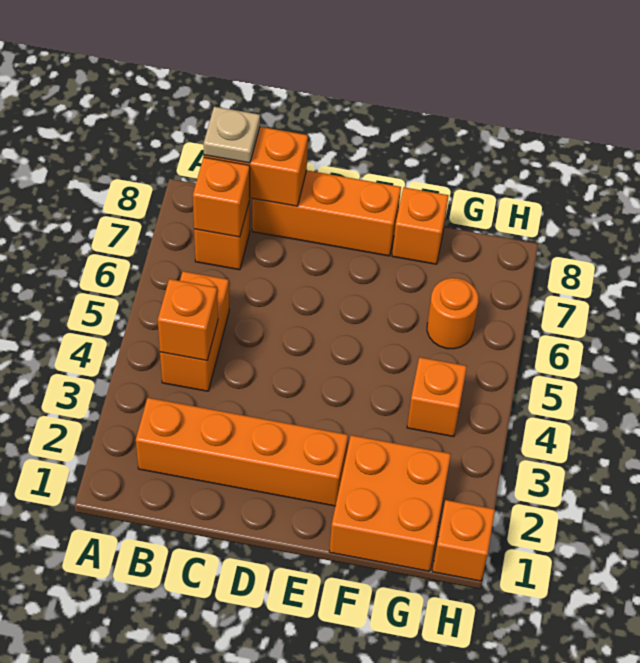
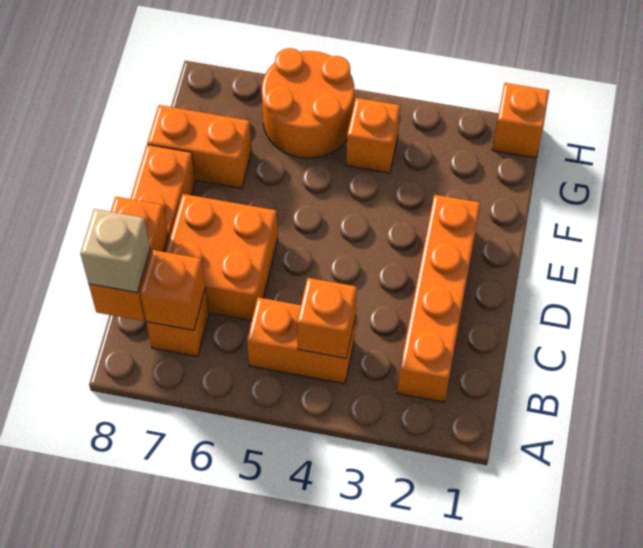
tan 1x1 plate [204,107,260,163] -> tan 1x1 brick [80,209,150,293]
orange 2x2 brick [329,435,451,571] -> orange 2x2 brick moved to [166,194,278,321]
orange 1x1 brick [392,187,449,264] -> orange 1x2 brick [147,105,252,189]
orange 1x1 round brick [427,278,478,349] -> orange 2x2 round brick [262,48,354,158]

